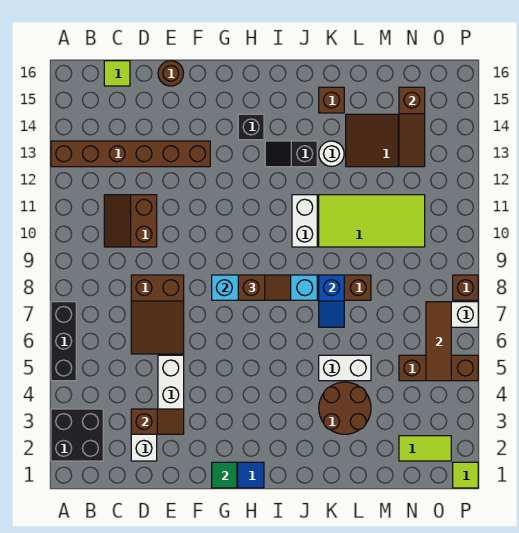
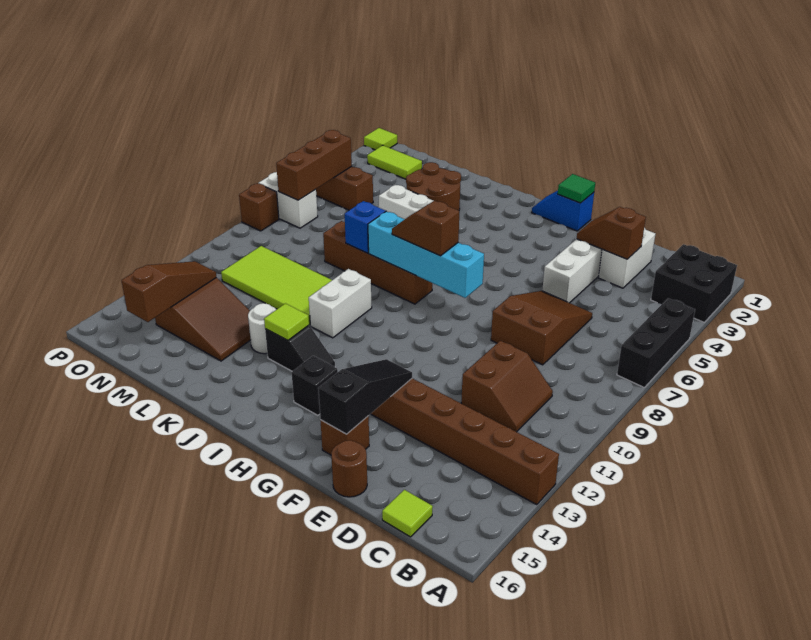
none -> black 1x3 slope [318,359,412,434]
none -> lime 1x1 tile [264,303,309,340]
brown 1x1 brick [319,87,344,113] -> brown 1x1 brick moved to [320,416,369,455]
brown 1x3 tile [426,302,451,381] -> brown 1x3 brick [276,130,352,200]

